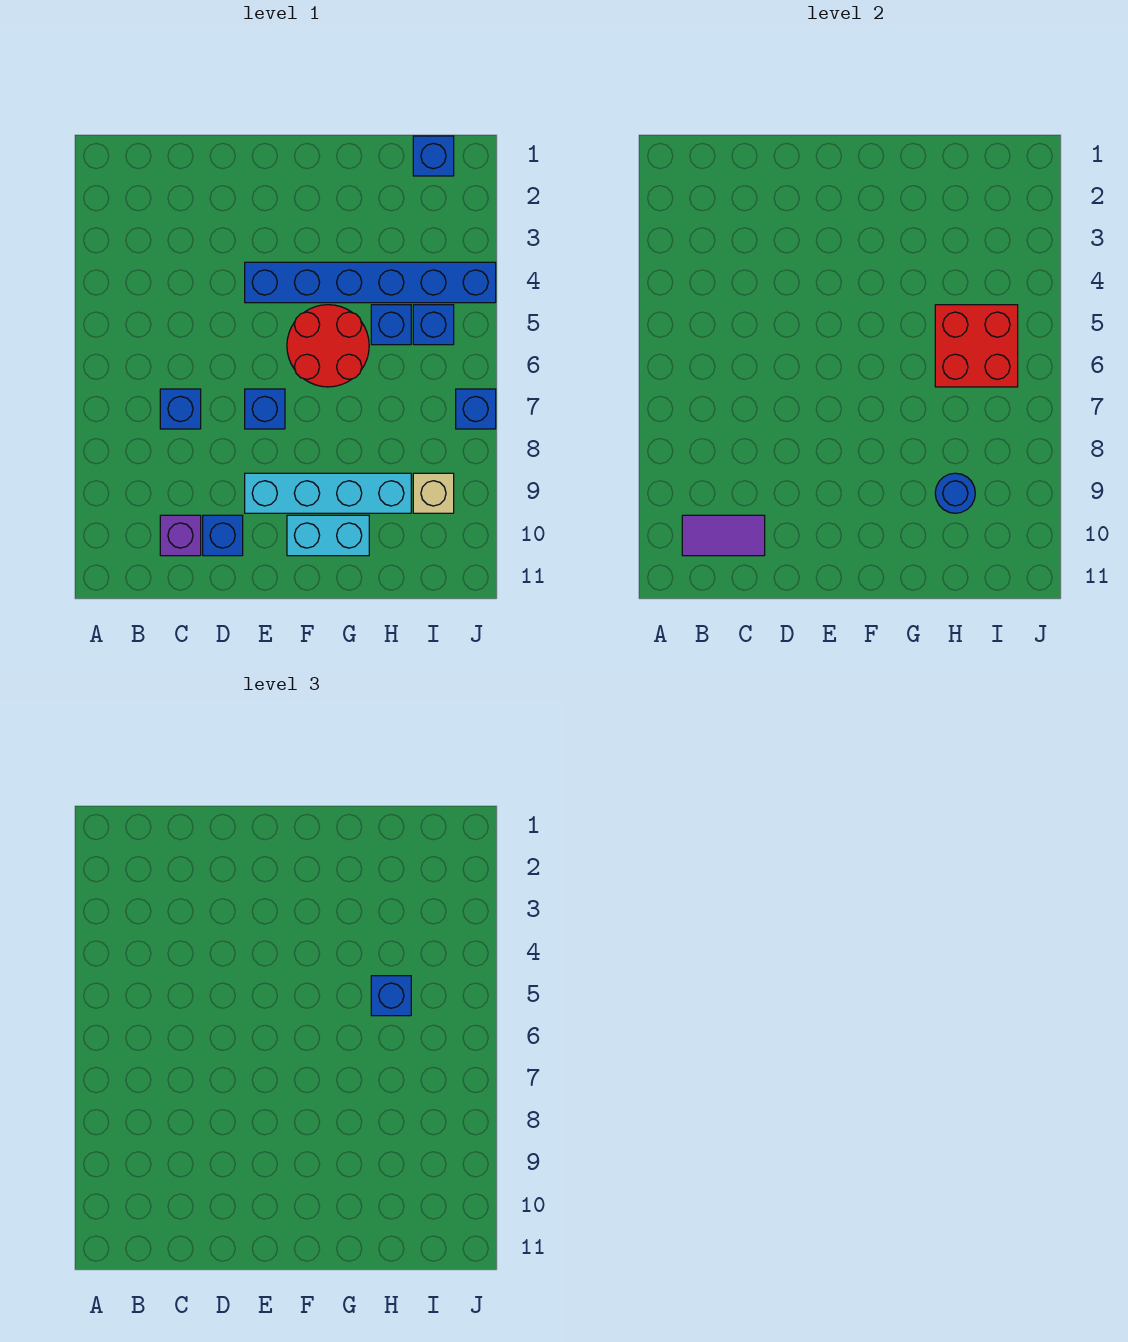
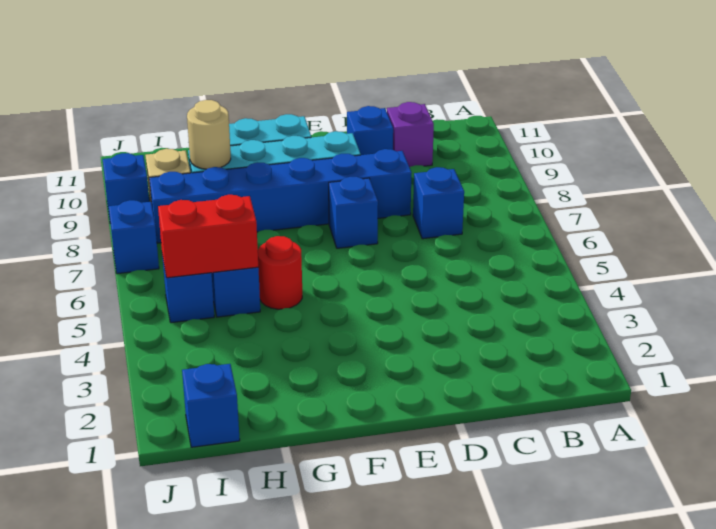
purple 1x2 tile [682,515,765,556] -> none
blue 1x6 brick [245,262,496,303] -> blue 1x6 brick moved to [149,149,412,243]
red 2x2 round brick [287,305,369,387] -> red 1x1 round brick [258,236,302,309]
red 2x2 brick [935,305,1018,387] -> red 1x2 brick [158,195,258,278]
blue 1x1 brick [371,976,411,1016] -> blue 1x1 brick moved to [103,153,149,224]
blue 1x1 round brick [935,473,975,513] -> tan 1x1 round brick [187,100,231,169]

